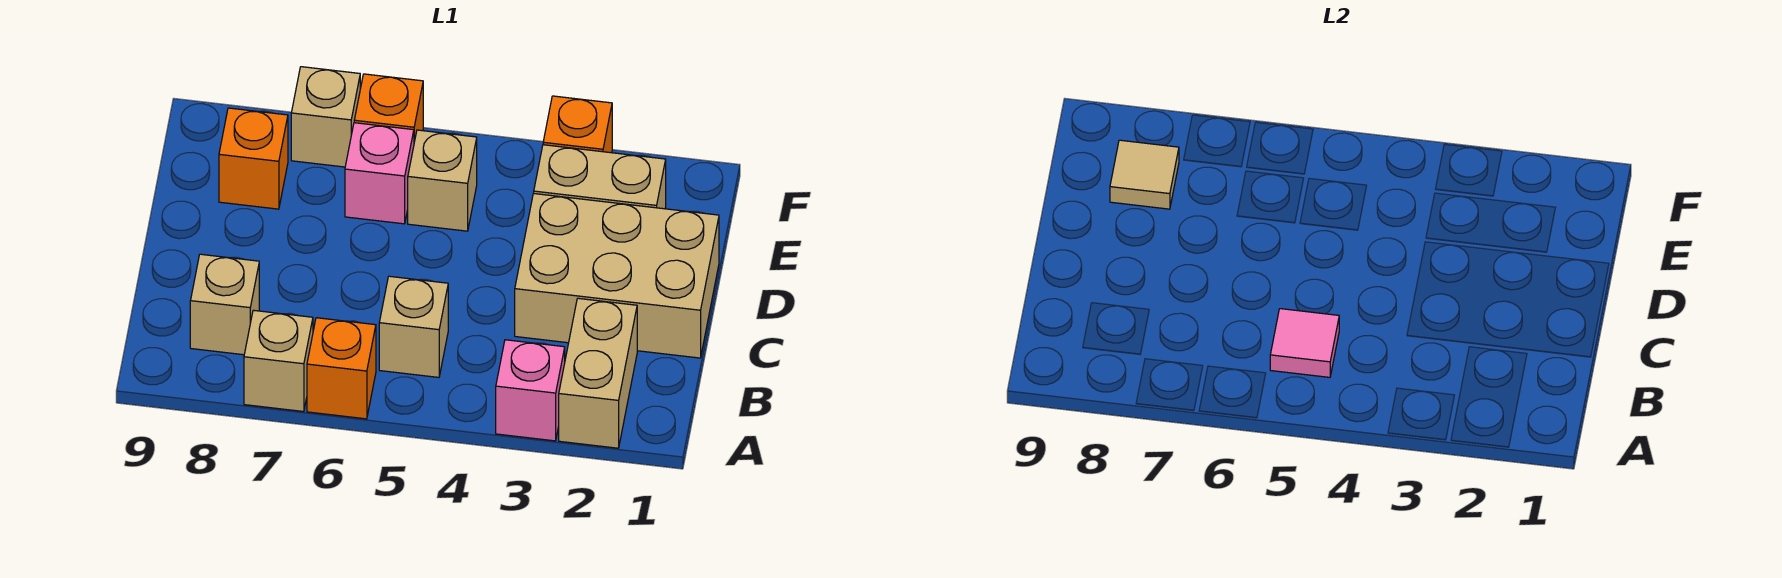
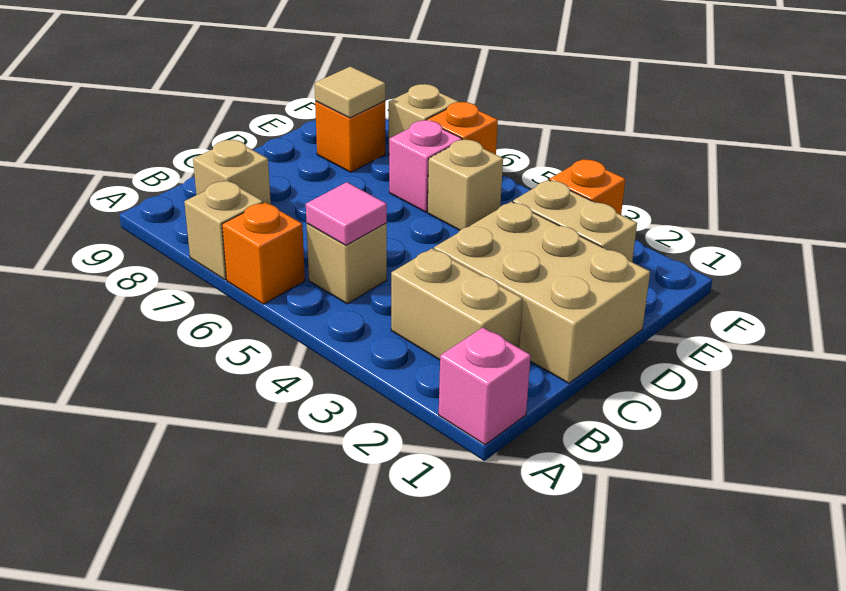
tan 1x2 brick [559,298,637,448] -> tan 1x2 brick turned to [391,249,523,360]
pink 1x1 brick [496,340,565,441] -> pink 1x1 brick moved to [439,327,531,445]

